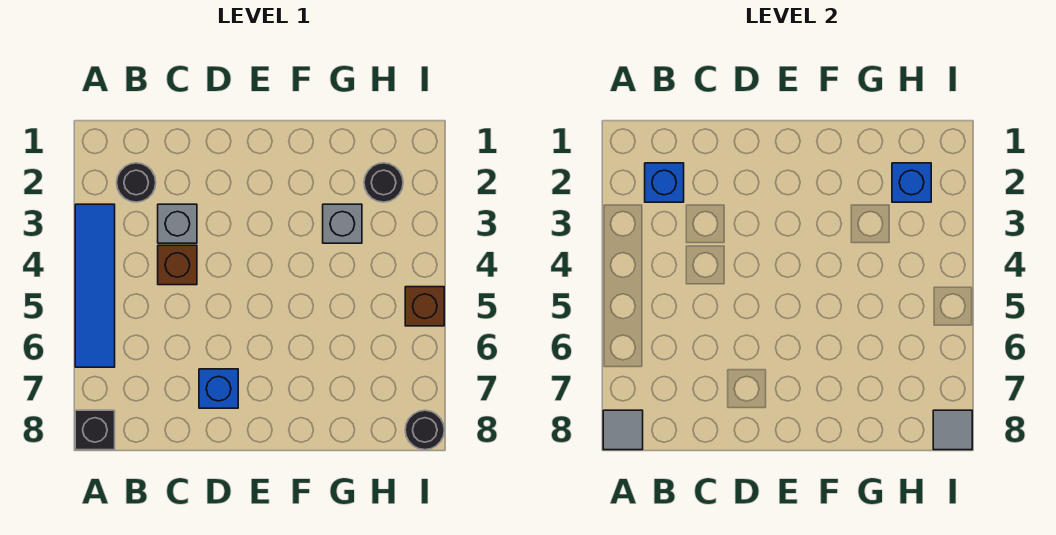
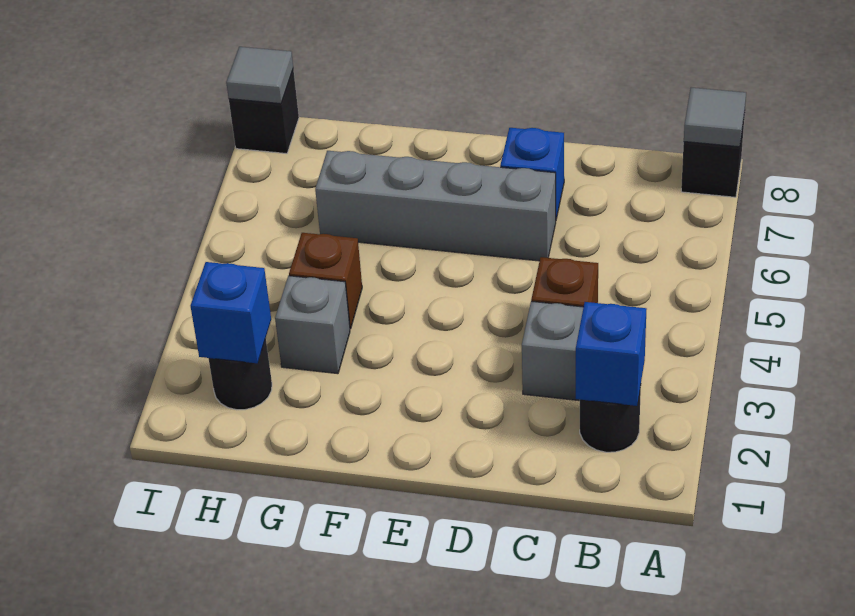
blue 1x4 tile [75,204,115,367] -> none
none -> grey 1x4 brick [315,151,556,261]
brown 1x1 brick [405,287,444,326] -> brown 1x1 brick moved to [289,233,362,329]
black 1x1 round brick [405,410,444,450] -> black 1x1 brick [229,69,299,154]

